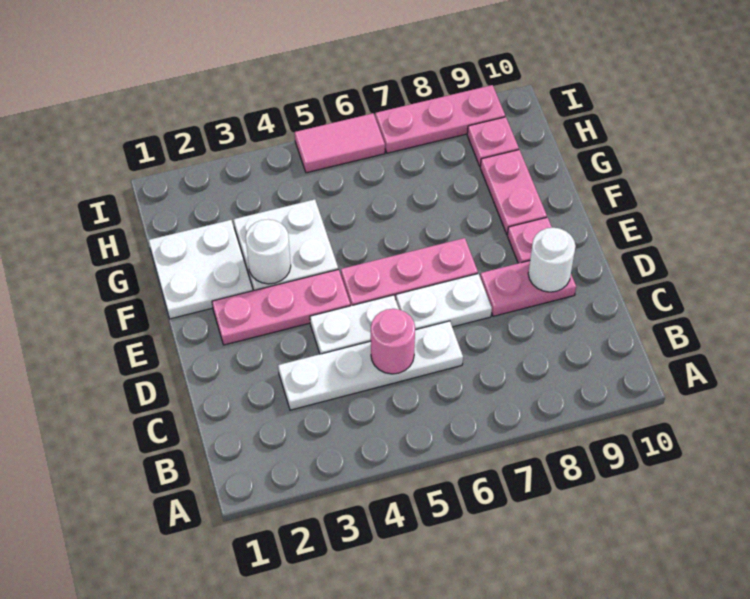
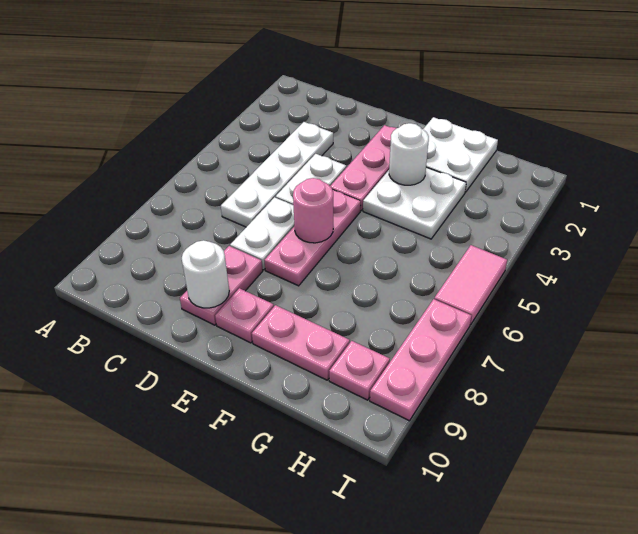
pink 1x1 round brick [371,309,415,374] -> pink 1x1 round brick moved to [293,178,333,243]

